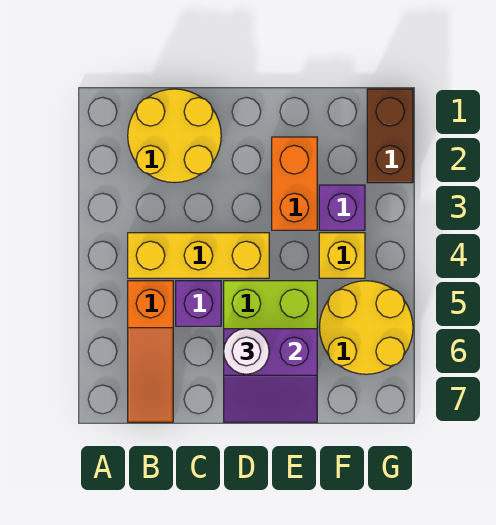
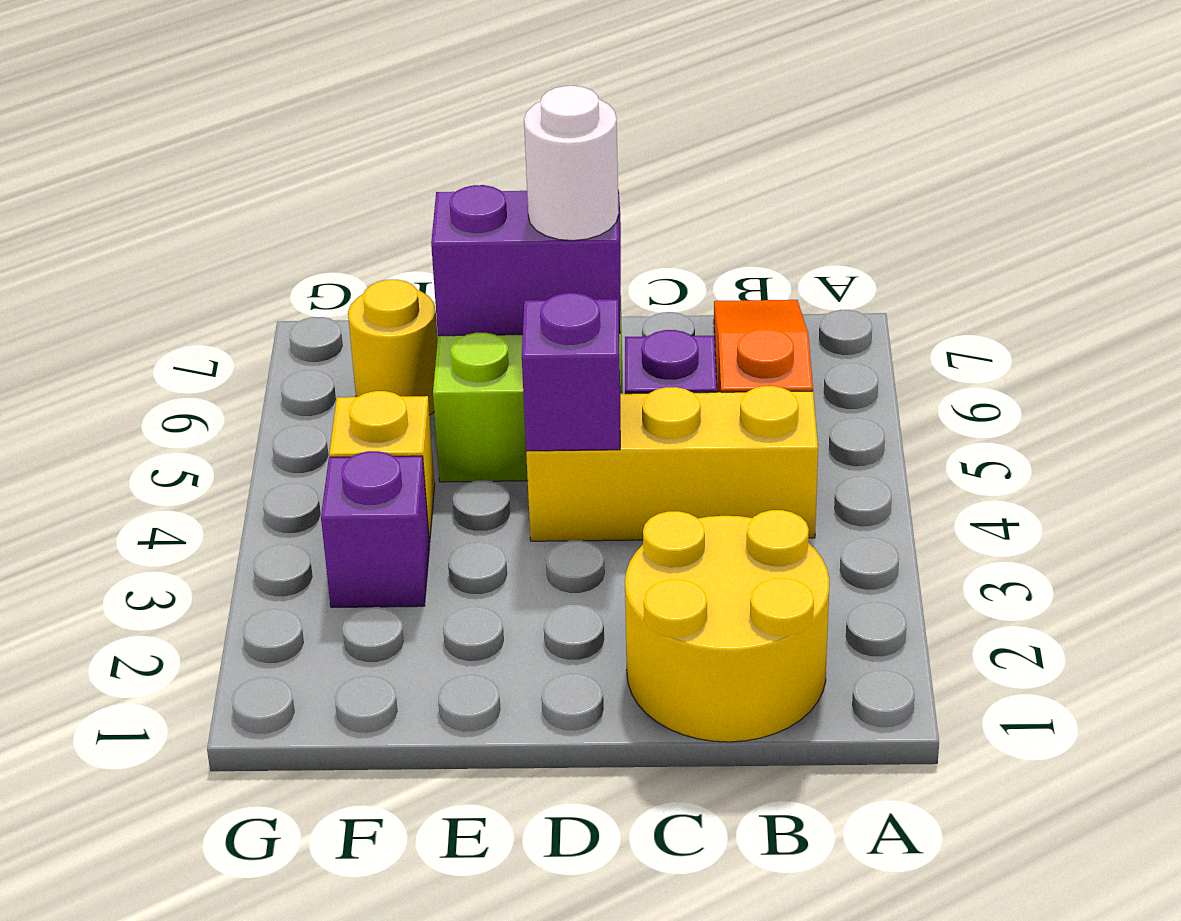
none -> purple 1x1 brick [522,293,620,451]
orange 1x2 brick [272,137,317,230] -> none
yellow 2x2 round brick [319,281,413,374] -> yellow 1x1 round brick [348,280,438,415]
brown 1x2 brick [367,89,413,183] -> none

